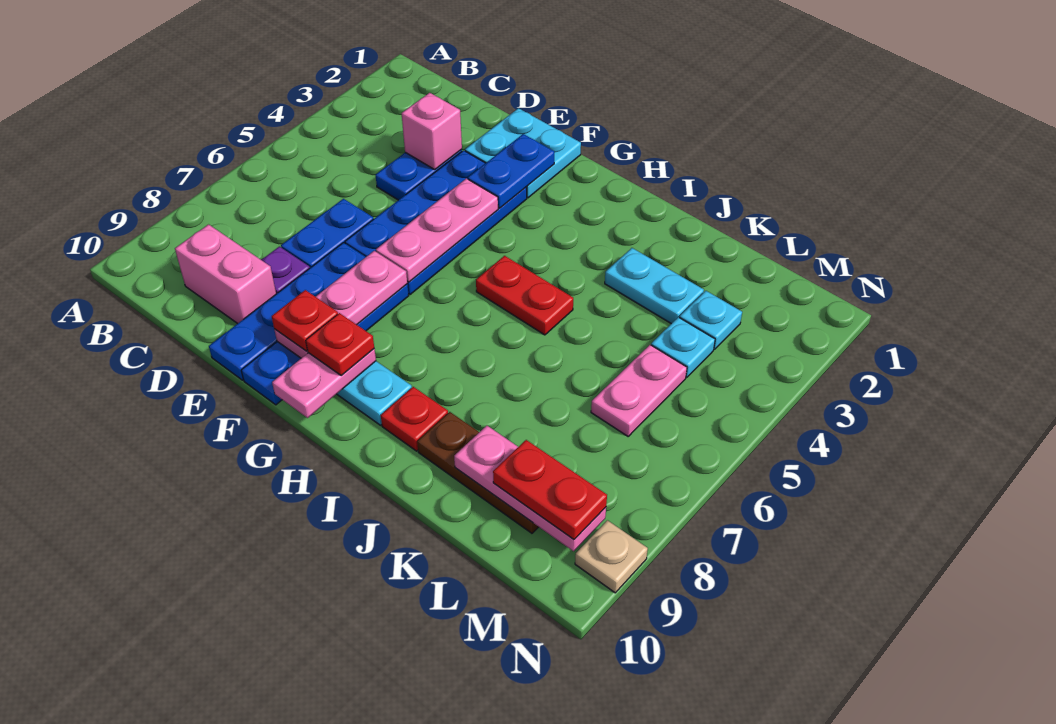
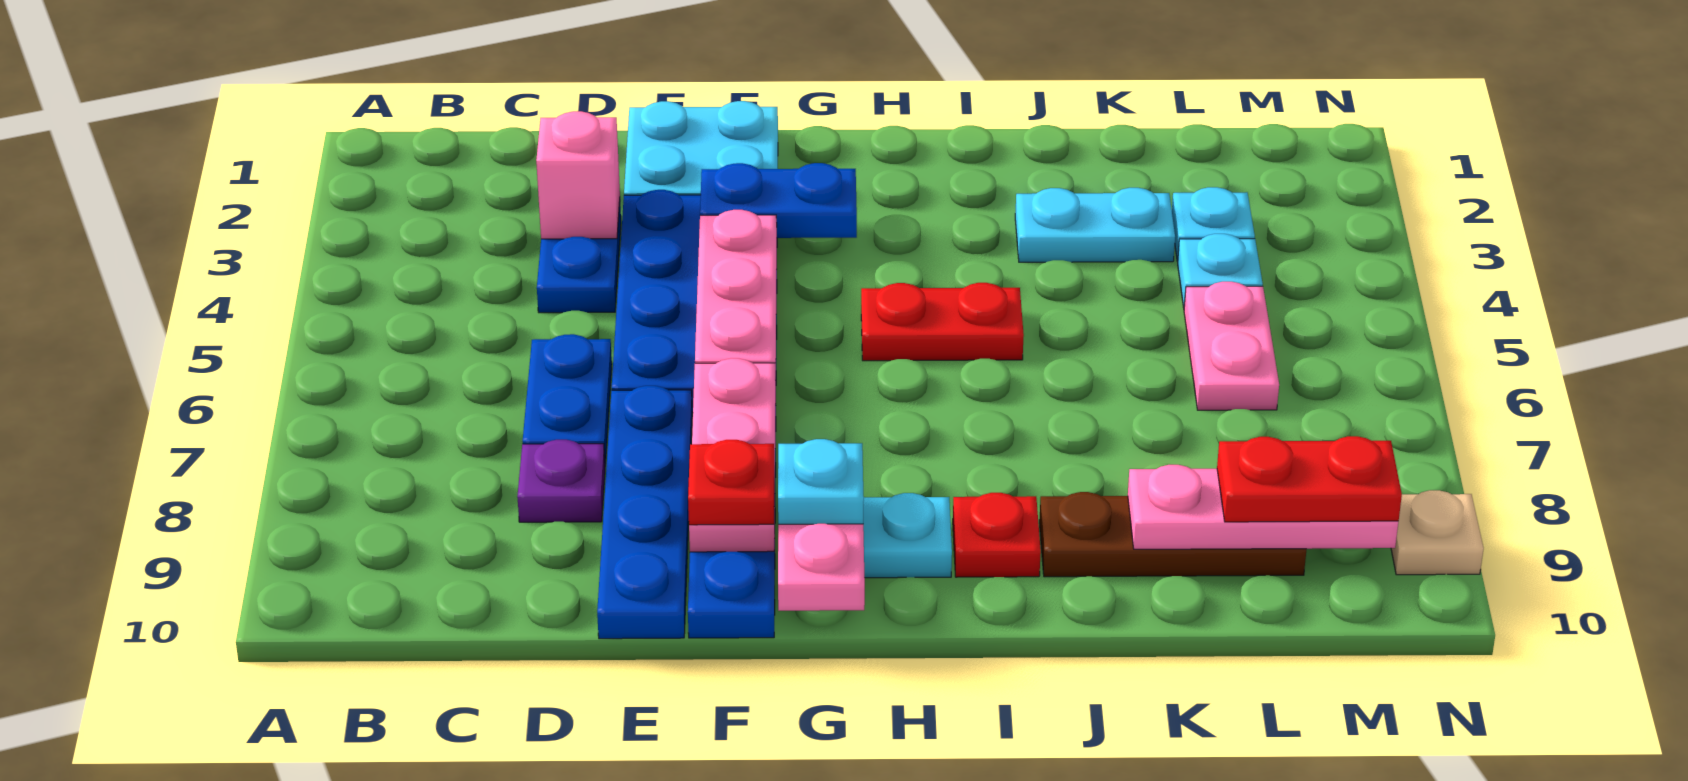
pink 1x2 brick [175,224,276,324] -> none
blue 1x2 plate [468,134,554,208] -> blue 1x2 plate turned to [700,163,857,238]
red 1x1 plate [306,313,374,376] -> cyan 1x1 plate [778,439,864,524]

